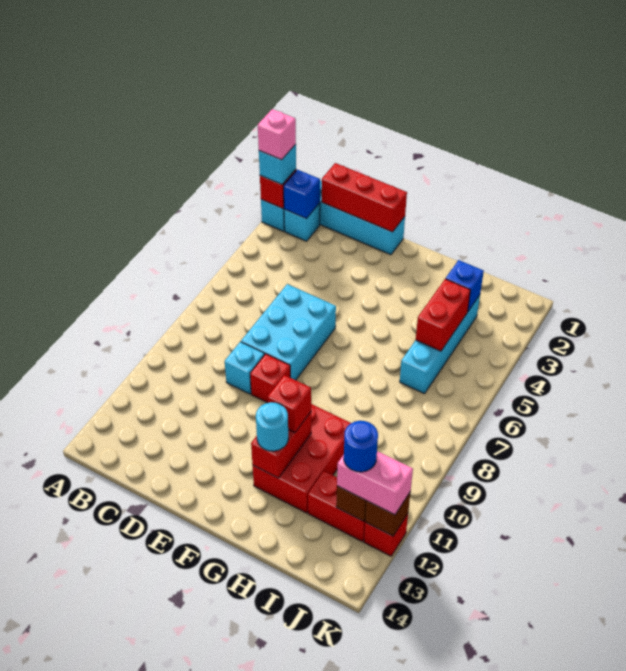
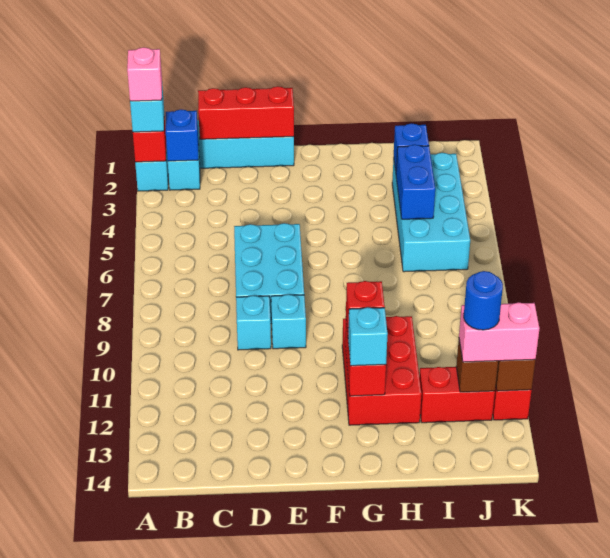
red 1x1 brick [250,354,290,403] -> cyan 1x1 brick [271,294,306,349]
cyan 1x1 round brick [256,402,288,451] -> cyan 1x1 brick [348,307,388,366]
cyan 1x4 brick [400,295,480,394] -> cyan 2x4 brick [392,153,470,272]
red 1x2 brick [416,279,470,351] -> blue 1x2 brick [396,145,435,219]

